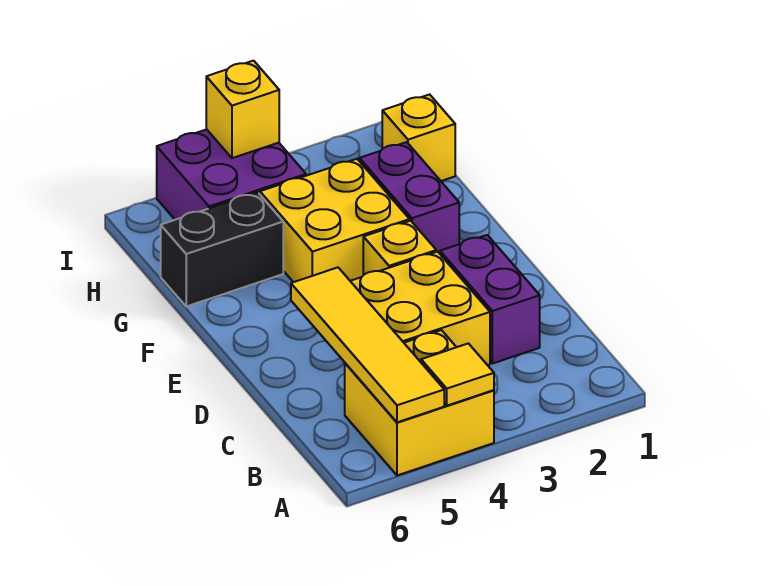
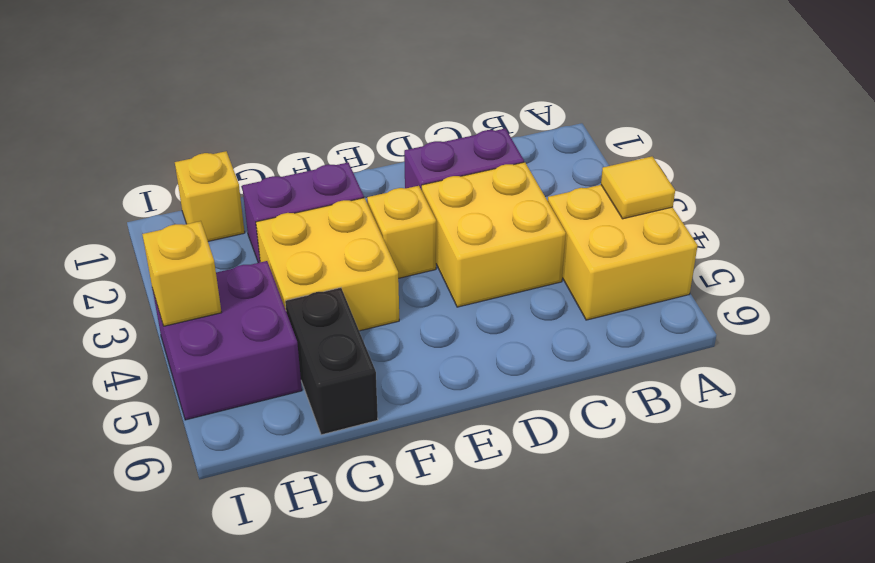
yellow 1x4 tile [291,267,444,422] -> none

